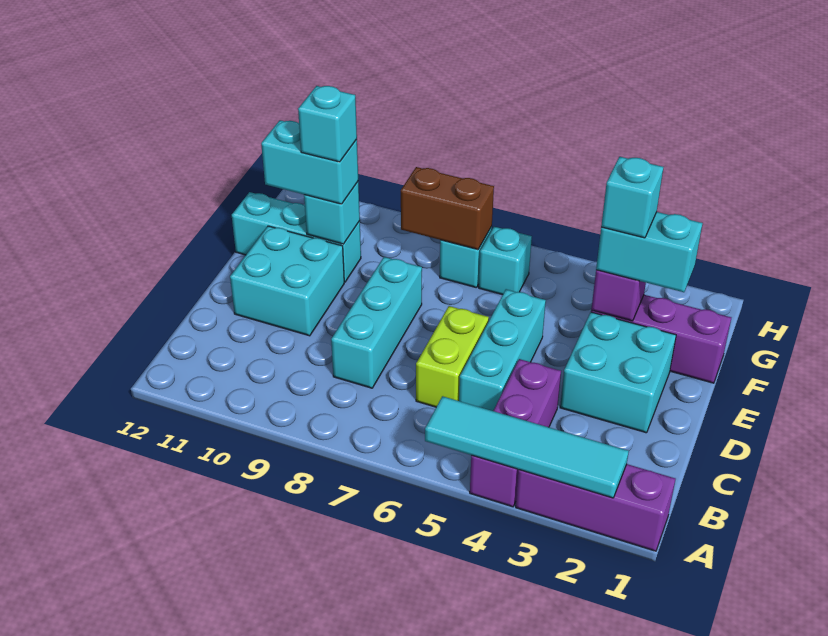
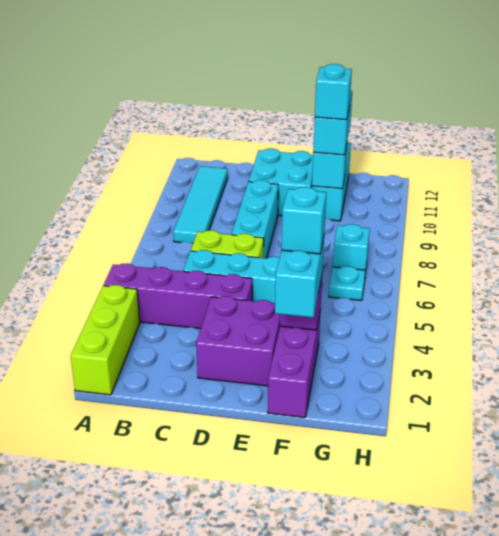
purple 1x3 brick [516,464,675,551] -> lime 1x3 brick [71,285,140,395]
cyan 1x4 tile [425,396,629,498] -> cyan 1x4 tile moved to [173,166,228,243]
purple 1x3 brick [470,359,561,507] -> purple 1x4 brick [104,264,252,329]
cyan 1x3 brick [331,257,422,388] -> cyan 1x3 brick turned to [232,180,278,258]
cyan 2x2 brick [560,312,676,433] -> purple 2x2 brick [196,296,280,386]
cyan 1x1 brick [479,227,532,295] -> cyan 1x1 plate [329,266,365,300]
brown 1x2 brick [401,167,494,250] -> none

